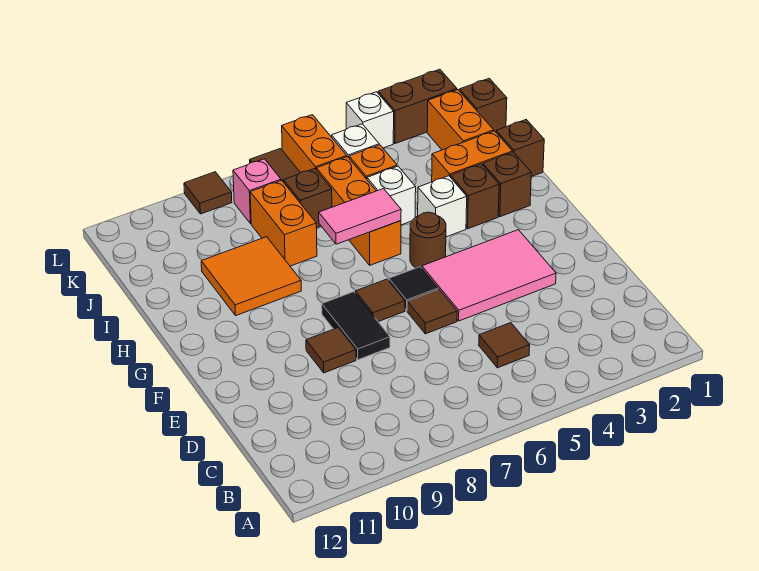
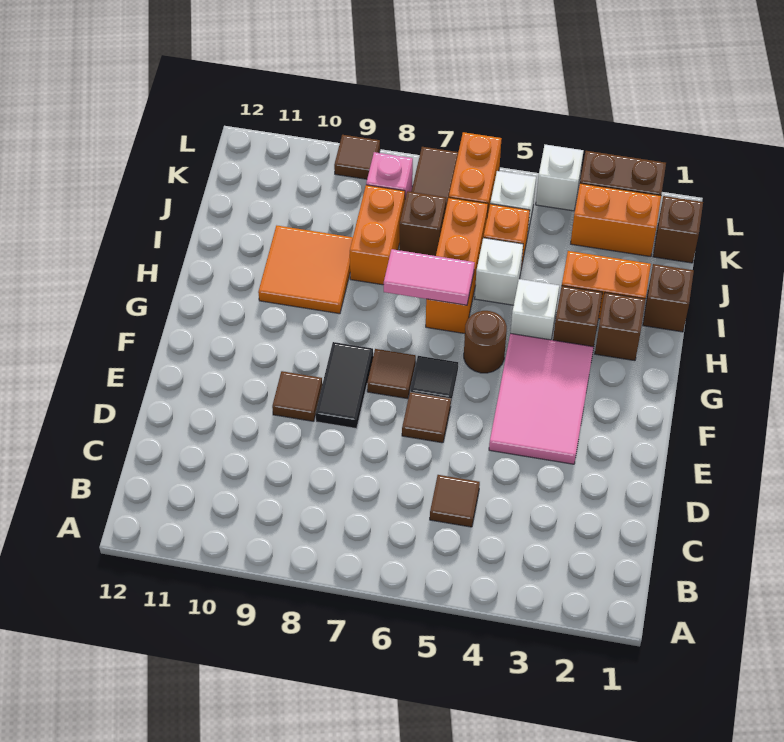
pink 2x3 tile [422,230,556,321] -> pink 2x3 tile turned to [489,333,594,464]
orange 1x2 brick [427,90,494,150] -> orange 1x2 brick turned to [571,183,661,257]

